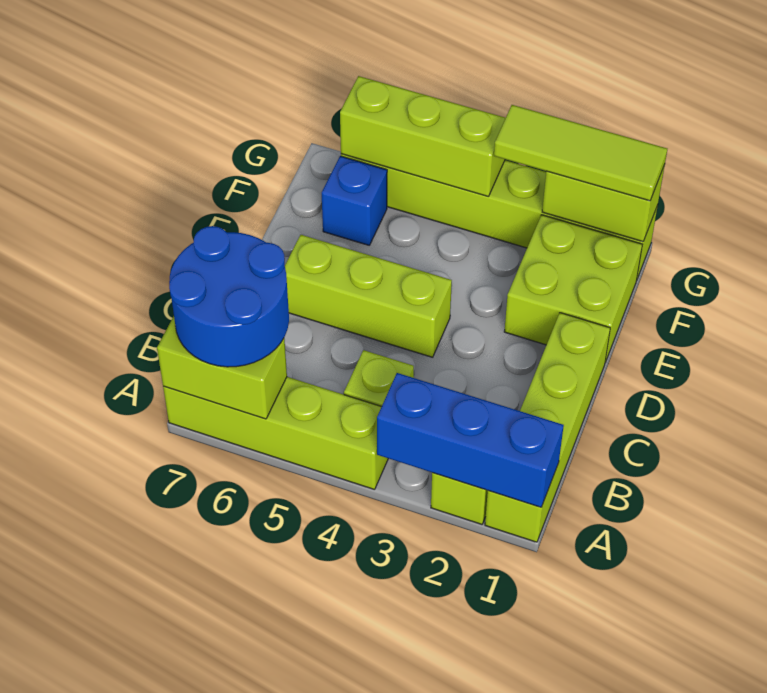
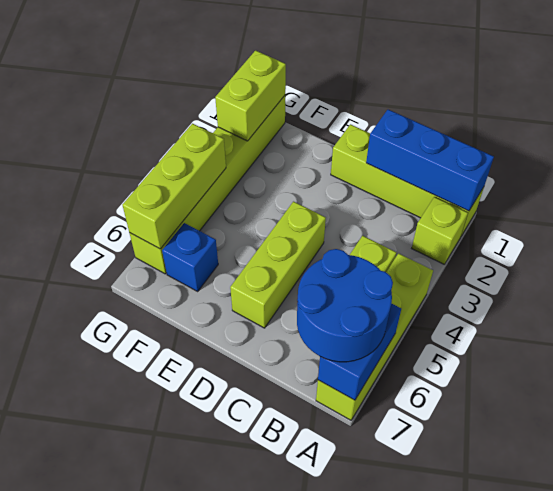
blue 1x3 brick [377,373,564,507] -> blue 1x3 brick turned to [366,110,494,211]
lime 1x2 brick [157,316,287,419] -> blue 1x2 brick [318,303,401,400]
lime 2x2 brick [504,215,642,362] -> none
lime 1x3 tile [494,105,667,201] -> none

